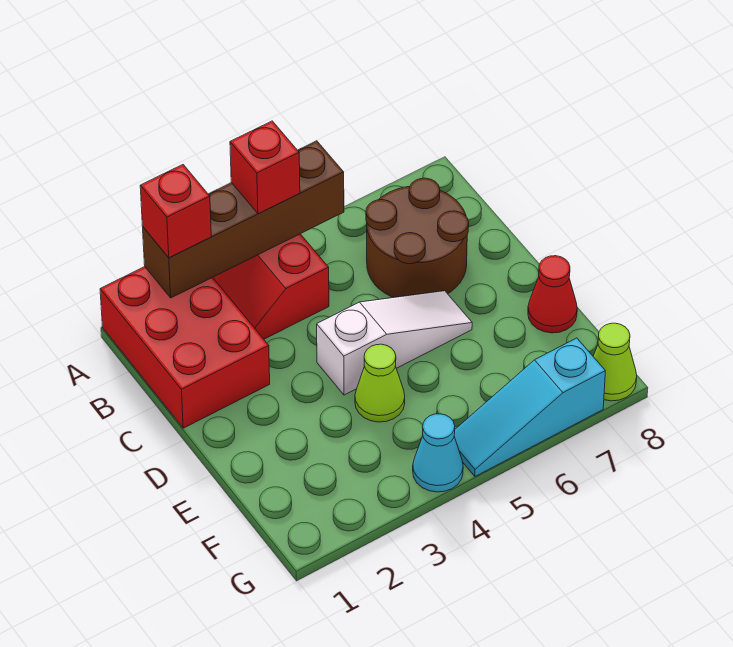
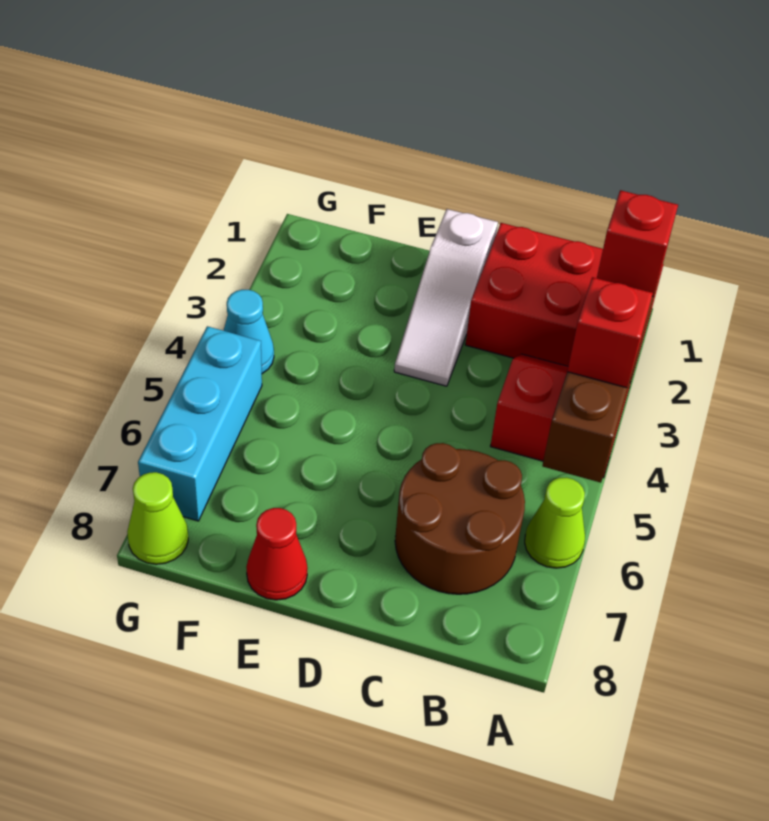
white 1x3 slope [317,291,472,395] -> white 1x3 slope moved to [394,209,498,386]
lime 1x1 cone [355,344,405,422] -> lime 1x1 cone moved to [525,477,585,568]
cyan 1x3 slope [454,338,605,476] -> cyan 1x3 brick [138,326,262,521]

